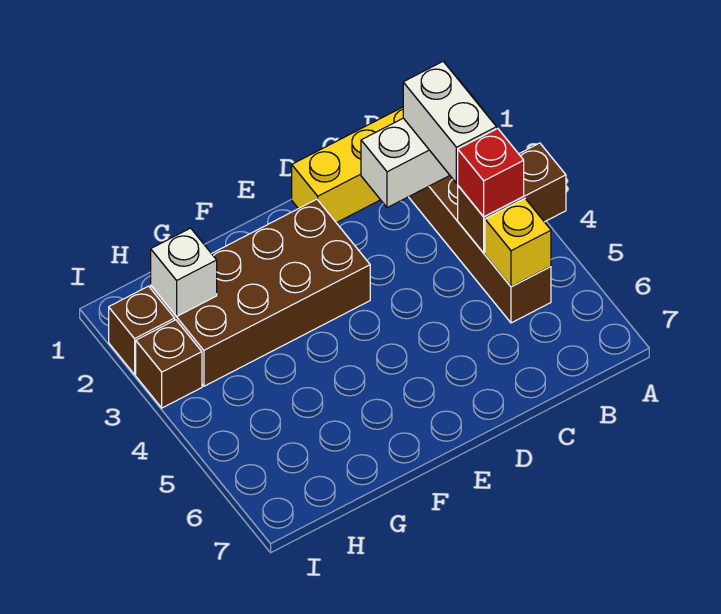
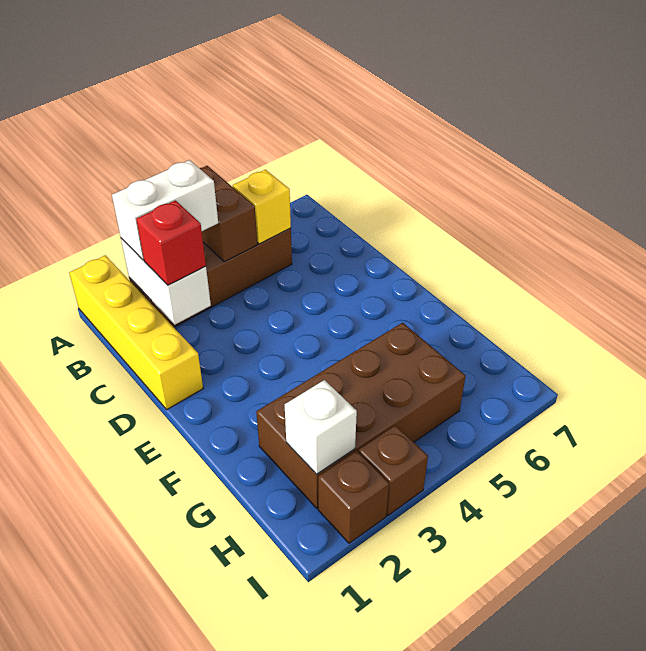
red 1x1 brick [458,128,524,217] -> red 1x1 brick moved to [136,200,206,285]
brown 2x4 brick [151,199,370,386] -> brown 2x4 brick turned to [256,323,465,508]

